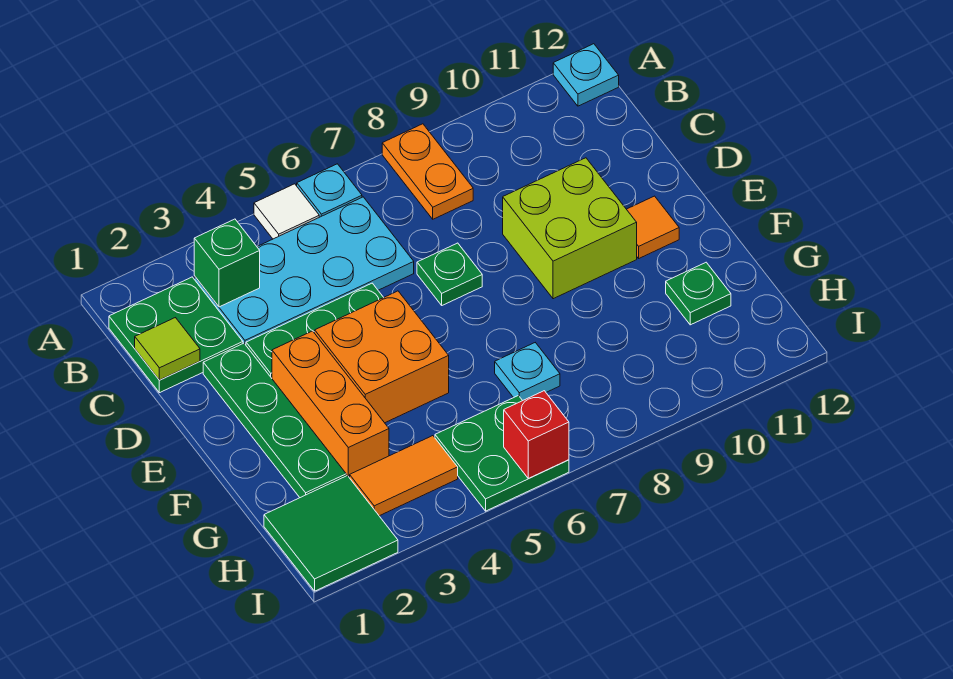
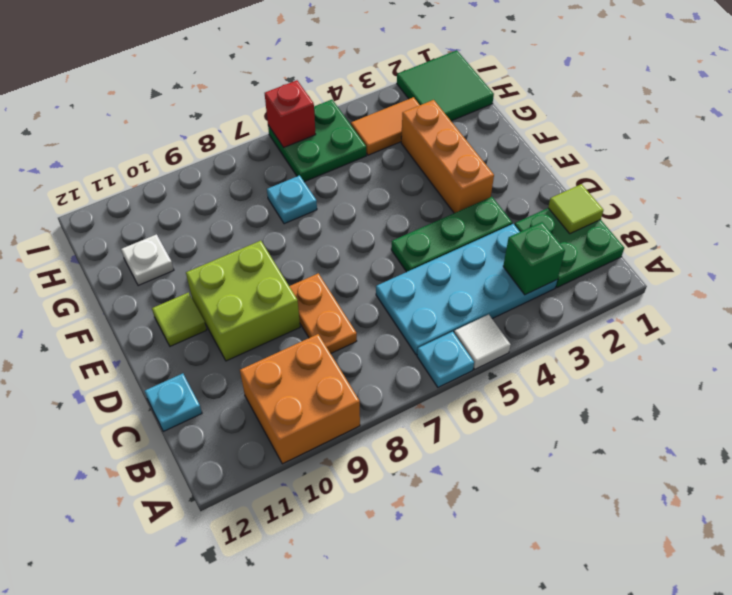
orange 1x2 plate [382,124,473,219] -> orange 1x2 plate moved to [289,273,357,353]
cyan 1x1 plate [553,44,619,106] -> cyan 1x1 plate moved to [145,373,202,431]
green 1x4 plate [203,343,346,498] -> none
green 1x1 plate [417,243,482,305] -> none
orange 2x2 brick [315,291,449,423] -> orange 2x2 brick moved to [240,334,360,464]
orange 1x1 tile [627,196,679,258] -> lime 1x1 tile [152,293,206,346]
green 1x1 plate [666,262,731,325] -> white 1x1 plate [121,234,174,286]

